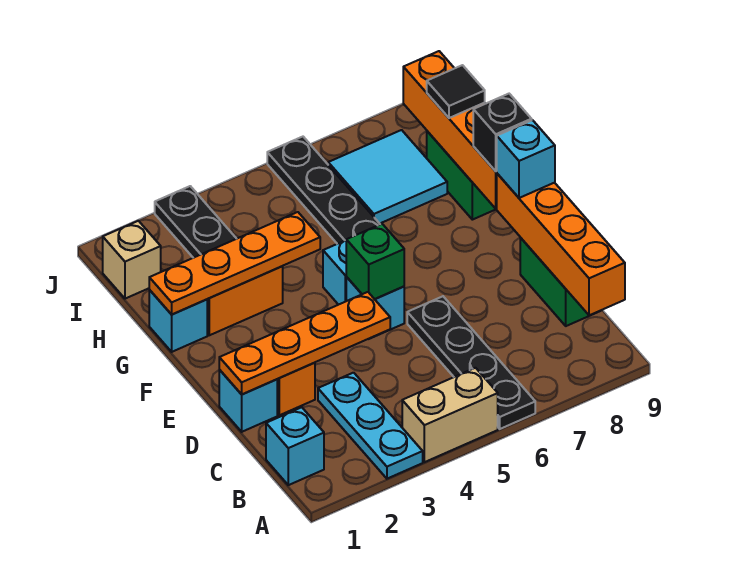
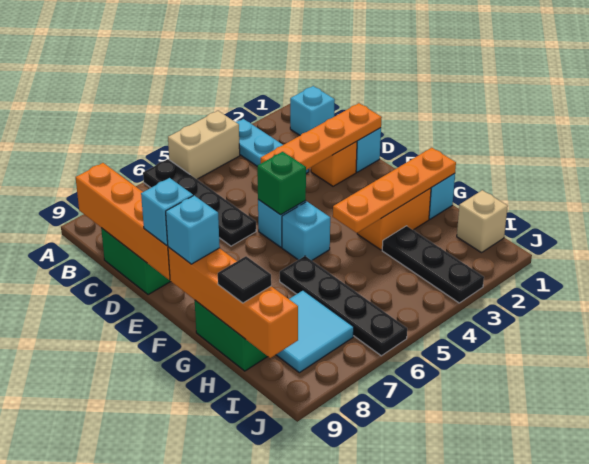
black 1x1 brick [473,94,532,171] -> cyan 1x1 brick [166,196,220,264]

